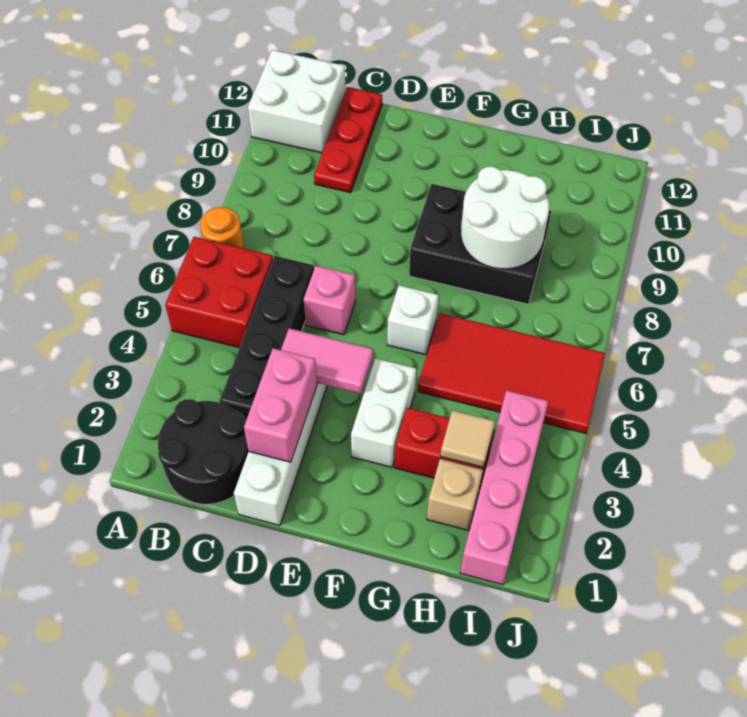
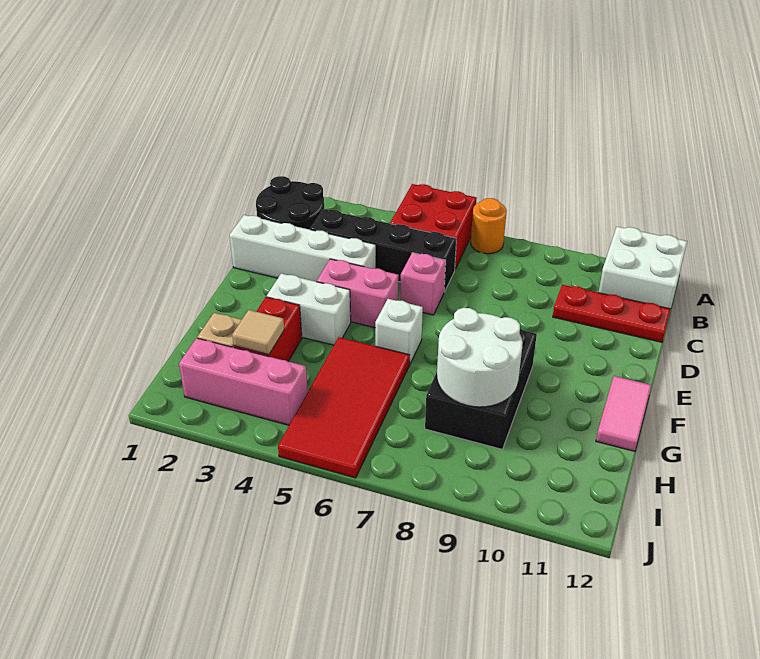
pink 1x2 brick [244,348,317,462] -> pink 1x2 brick moved to [317,259,399,328]
pink 1x2 tile [281,328,373,394] -> pink 1x2 tile moved to [596,376,652,451]
pink 1x4 brick [460,391,548,585] -> pink 1x3 brick [179,338,308,425]

